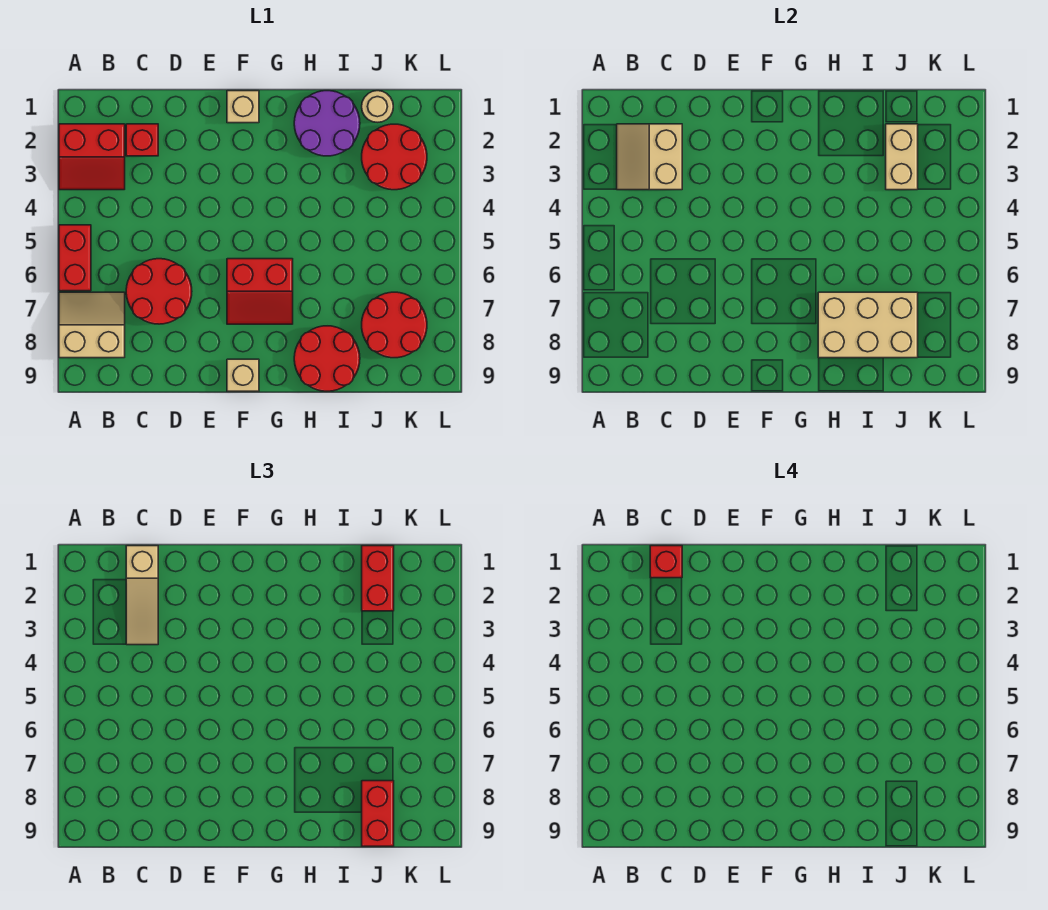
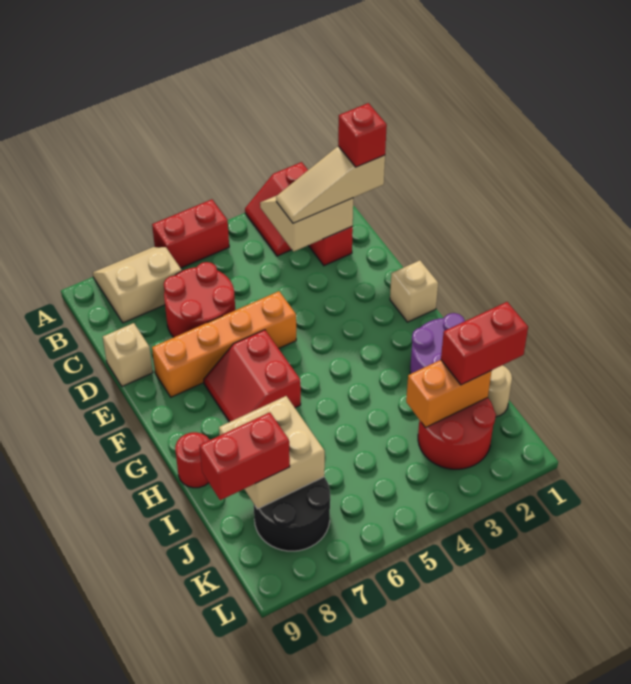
tan 2x2 slope [59,292,125,358] -> tan 2x2 slope turned to [93,247,182,323]
none -> orange 1x4 brick [152,291,296,397]
tan 1x1 brick [227,359,259,391] -> tan 1x1 brick moved to [103,323,153,386]
tan 2x3 brick [818,292,918,358] -> tan 2x2 brick [219,396,325,509]
red 2x2 round brick [294,326,360,391] -> red 1x1 round brick [175,432,210,488]
tan 1x2 brick [886,124,918,190] -> orange 1x2 brick [406,360,491,428]
red 2x2 round brick [362,292,427,358] -> black 2x2 round brick [254,477,330,551]

